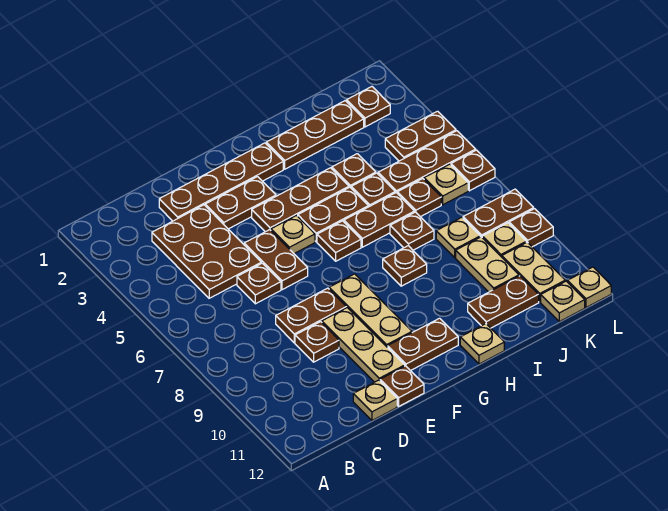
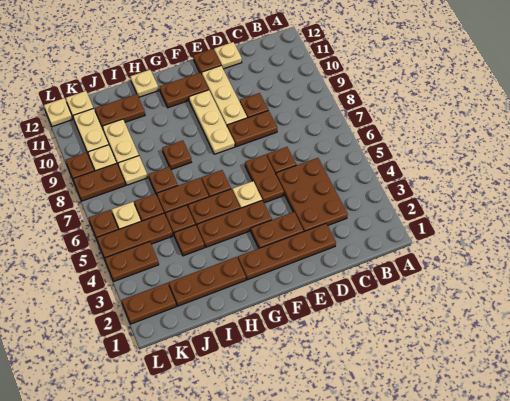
brown 1x1 plate [347,87,390,127] -> brown 1x2 plate [122,283,176,324]

